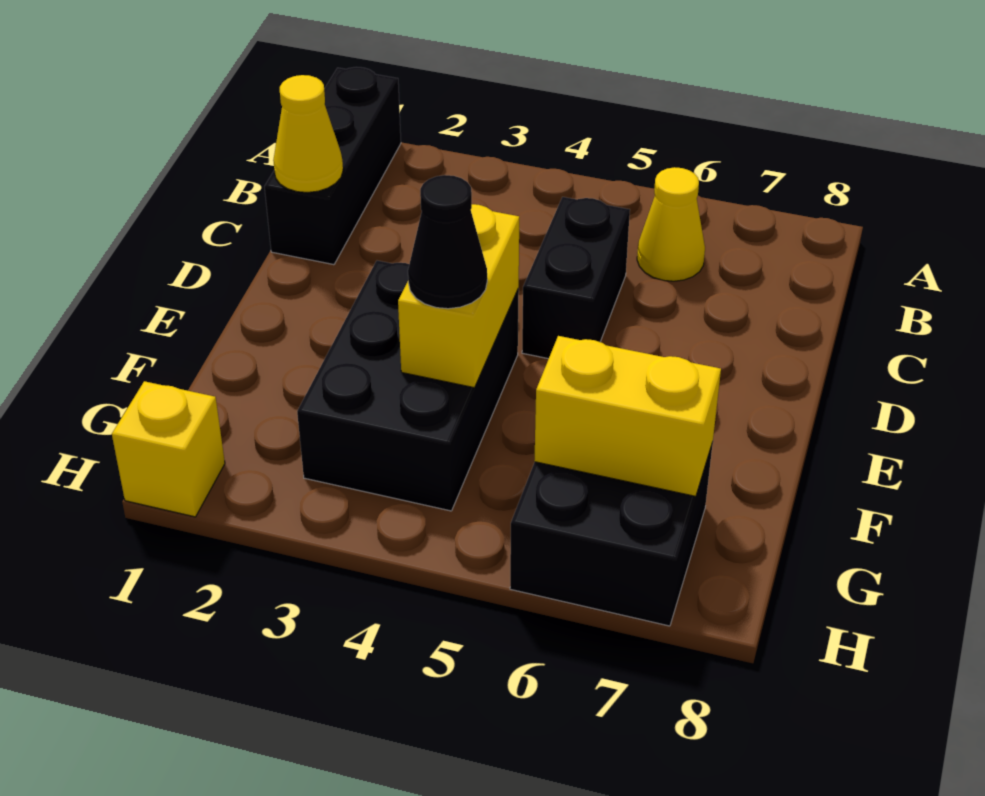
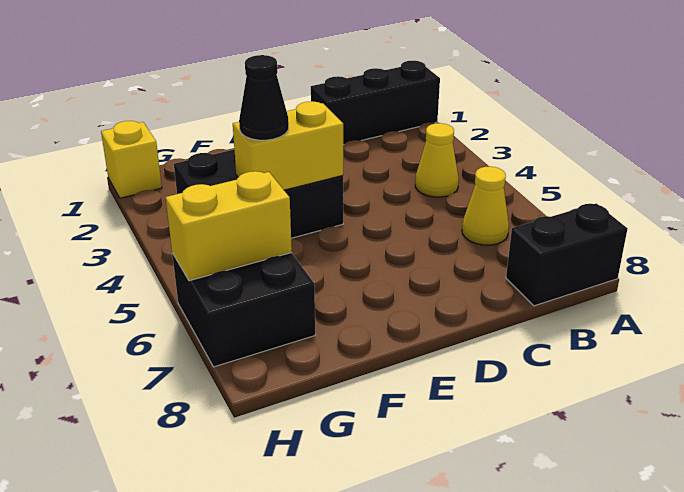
yellow 1x1 cone [273,75,343,193] -> yellow 1x1 cone moved to [415,123,459,197]
black 1x2 brick [522,197,630,359] -> black 1x2 brick moved to [506,203,627,306]
yellow 1x2 brick [534,336,721,496] -> yellow 1x2 brick turned to [166,171,292,281]

